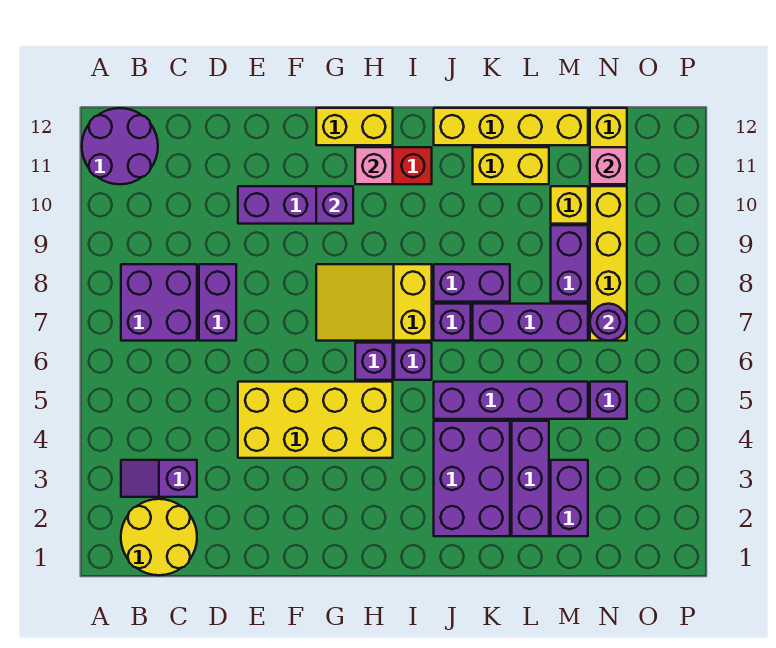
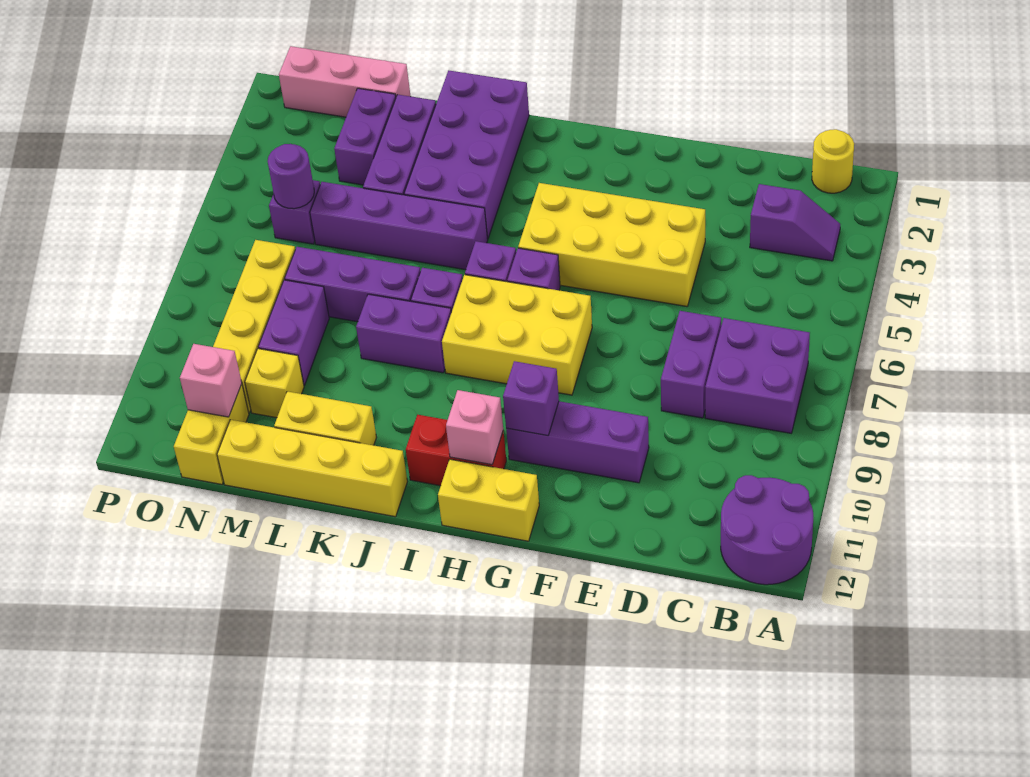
yellow 2x2 round brick [121,499,197,575] -> yellow 1x1 round brick [812,129,854,193]
yellow 2x3 slope [316,264,432,341] -> yellow 2x3 brick [442,275,592,395]
purple 2x3 brick [434,421,510,536] -> purple 2x4 brick [404,70,529,239]
none -> pink 1x3 brick [279,46,410,117]
purple 1x1 round brick [590,304,627,341] -> purple 1x1 round brick moved to [268,144,314,209]

